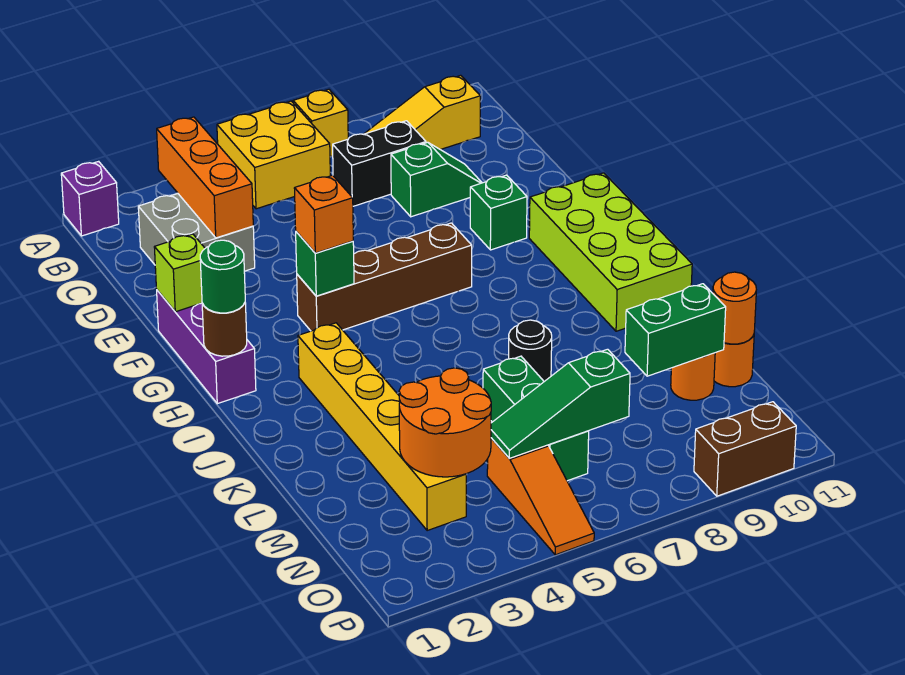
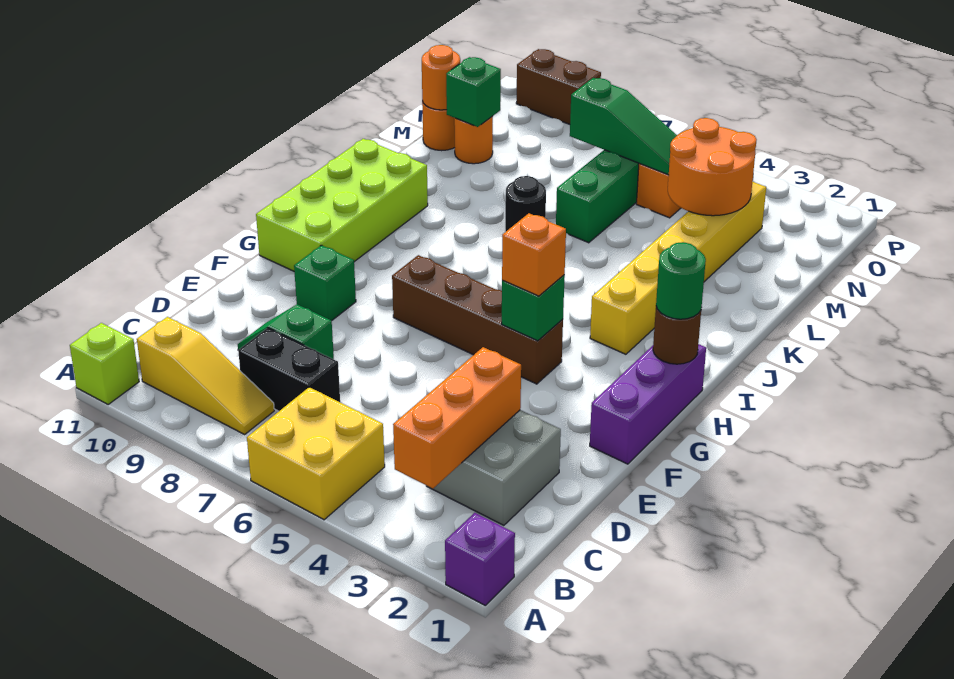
yellow 1x1 brick [293,89,349,157] -> none
lime 1x1 brick [154,234,205,312] -> lime 1x1 brick moved to [70,323,139,404]
green 1x2 brick [625,284,726,376] -> green 1x1 brick [446,57,501,127]

